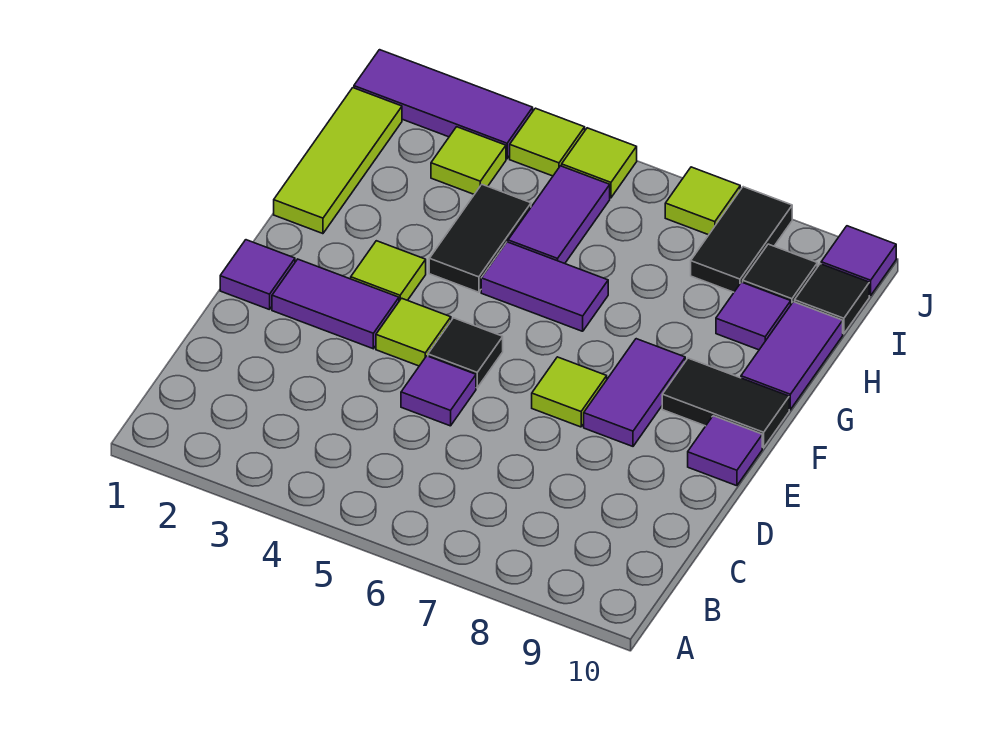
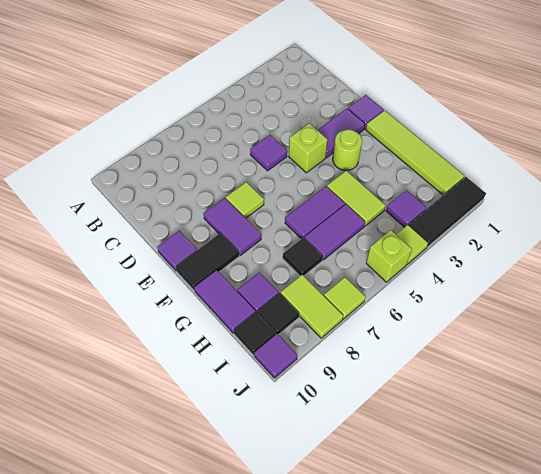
lime 1x1 tile [376,298,451,366] -> lime 1x1 brick [289,123,328,173]
black 1x1 tile [428,318,503,388] -> black 1x1 tile moved to [283,237,323,276]
lime 1x1 tile [351,241,426,301] -> lime 1x1 round brick [333,129,362,170]
lime 1x3 tile [274,88,402,234] -> lime 1x4 tile [366,110,464,195]
black 1x2 tile [429,185,531,292] -> lime 1x2 tile [327,171,385,226]
purple 1x2 tile [508,166,610,263] -> purple 1x2 tile turned to [305,204,365,260]
lime 1x1 tile [431,127,506,194] -> purple 1x1 tile [386,190,426,227]
black 1x2 tile [691,187,792,292] -> lime 1x2 tile [281,275,343,338]
purple 1x3 tile [354,50,533,159] -> black 1x3 tile [408,177,486,247]
lime 1x1 tile [562,128,637,198] -> lime 1x1 brick [366,230,412,282]

